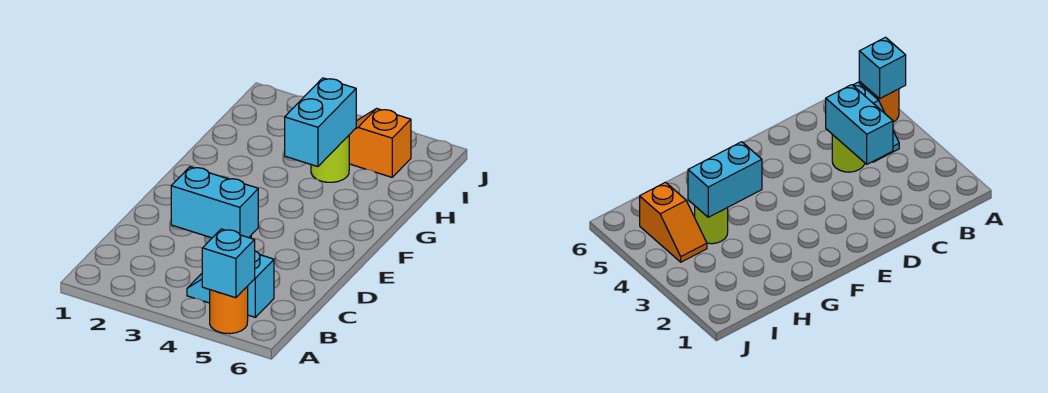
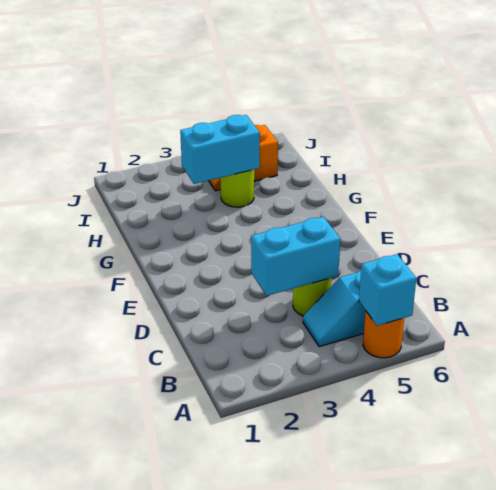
cyan 1x2 brick [285,78,356,167] -> cyan 1x2 brick turned to [180,115,260,184]

